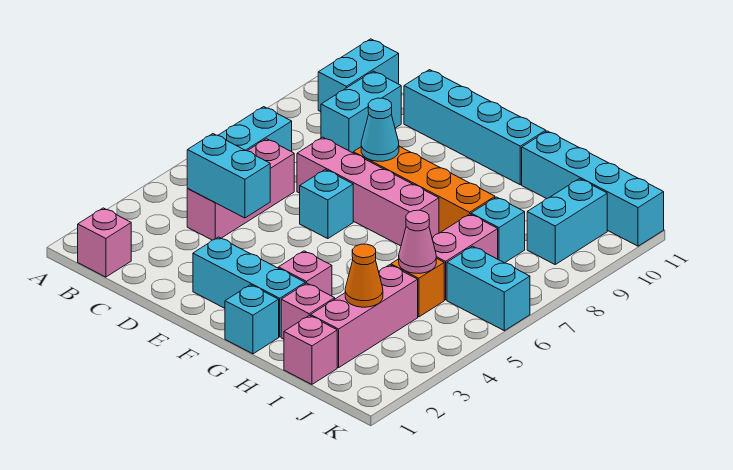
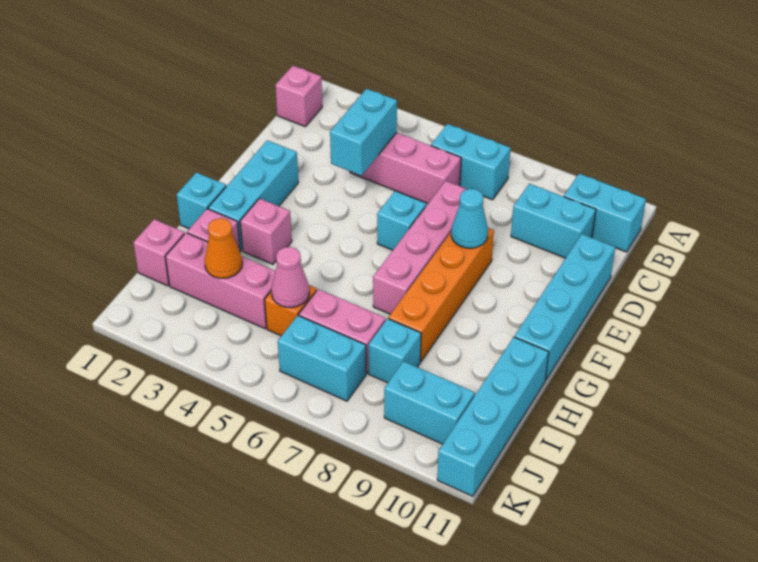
cyan 1x2 brick [447,246,530,331] -> cyan 1x2 brick turned to [278,315,366,401]

